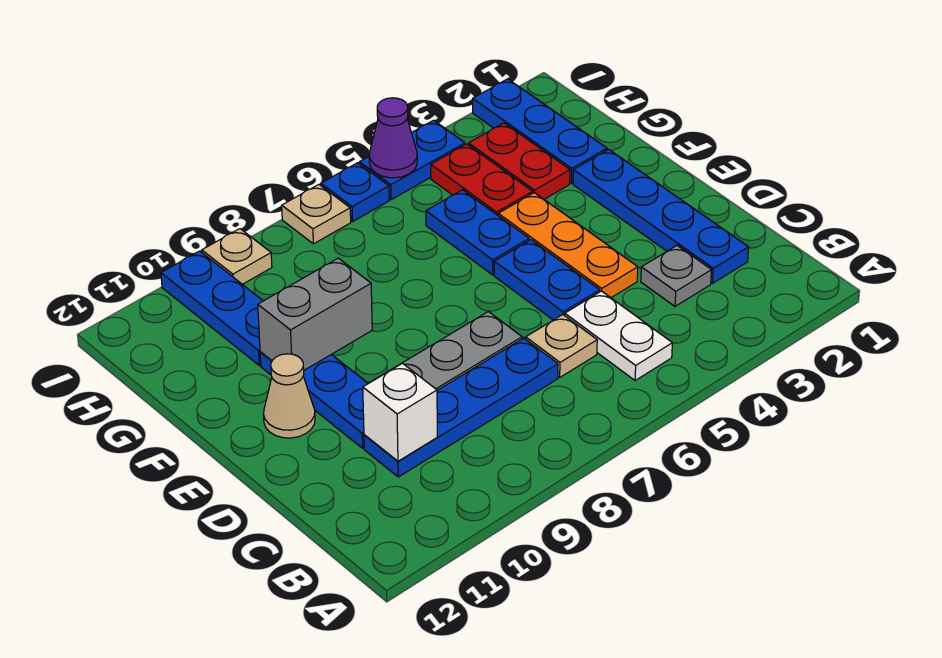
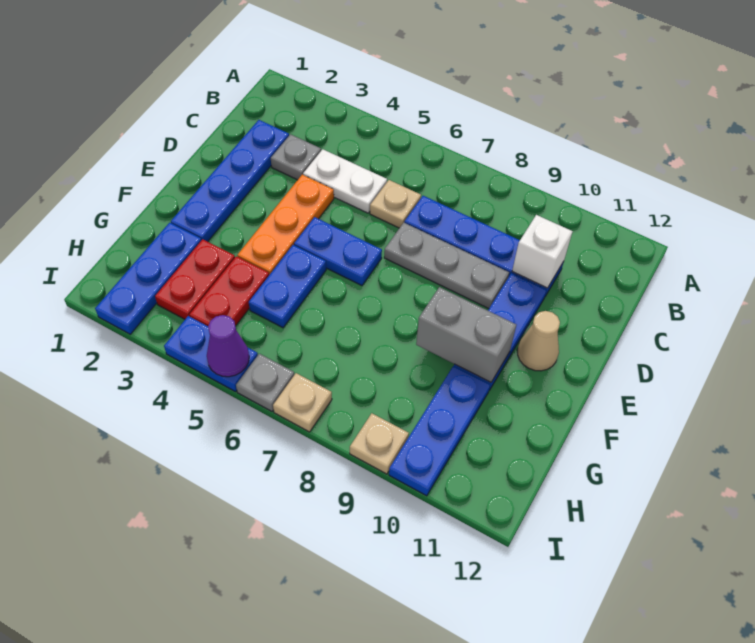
white 1x2 plate [565,291,672,381] -> white 1x2 plate turned to [303,149,387,213]
blue 1x2 plate [494,240,600,320] -> blue 1x2 plate turned to [294,217,382,286]
blue 1x1 plate [321,163,389,221] -> grey 1x1 plate [236,354,294,411]

